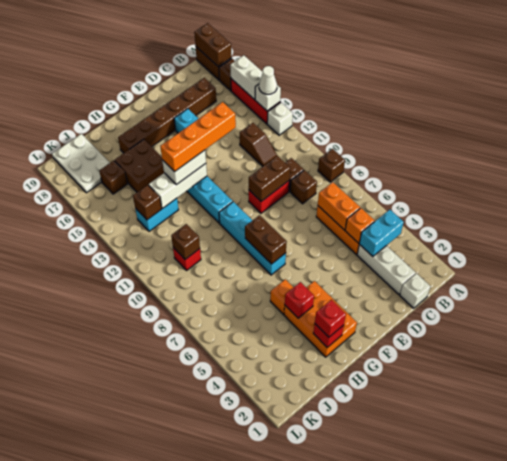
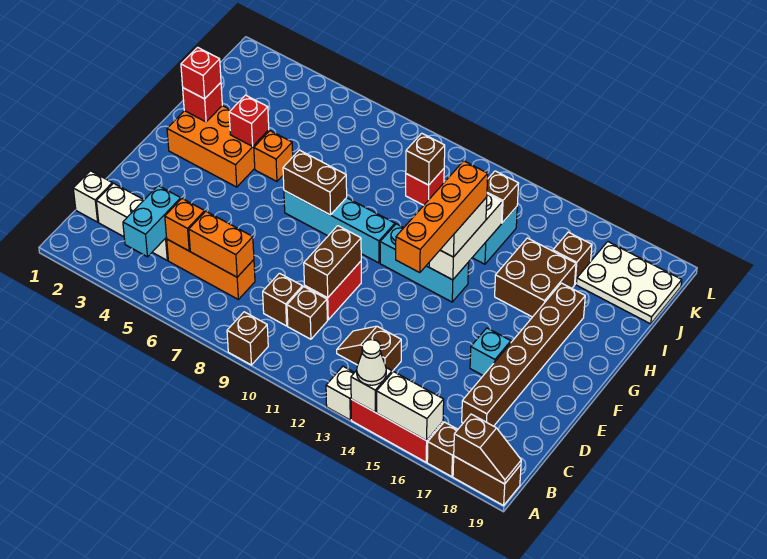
brown 1x2 brick [194,23,231,67] -> brown 1x2 slope [454,414,521,484]

